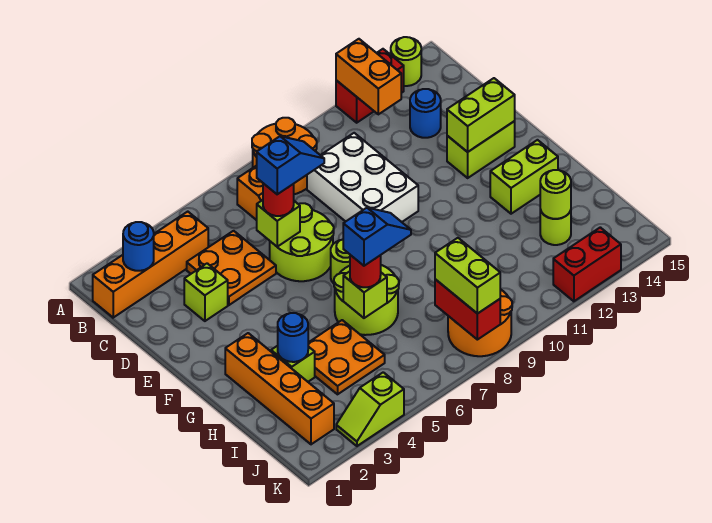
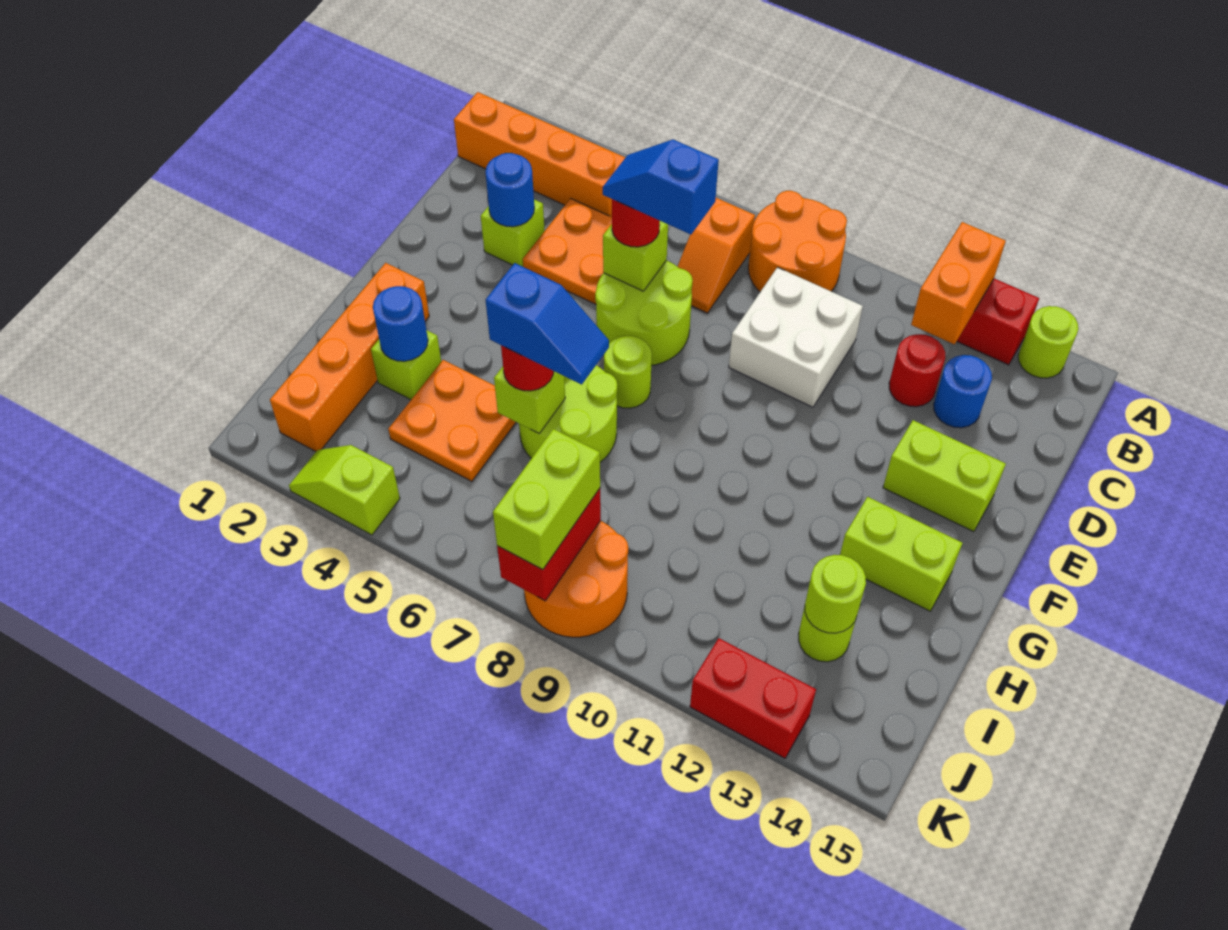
blue 1x1 round brick [123,222,154,271] -> blue 1x1 round brick moved to [486,153,534,227]
white 2x3 brick [307,133,418,222] -> white 2x2 brick [729,267,863,407]
none -> red 1x1 round brick [889,334,945,407]
blue 1x2 slope [257,136,324,194] -> blue 1x2 slope turned to [603,140,719,234]
lime 1x2 brick [447,78,515,152] -> none

